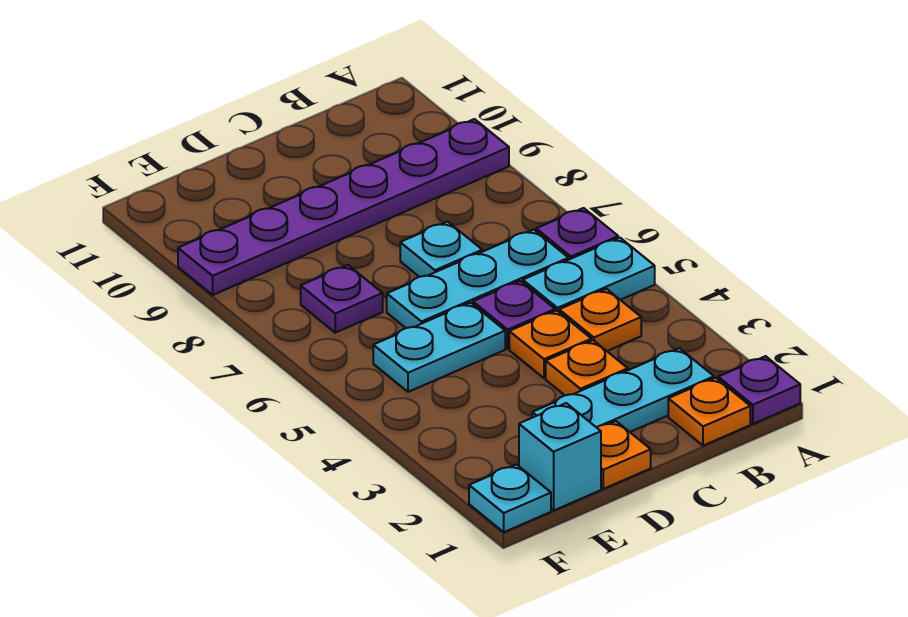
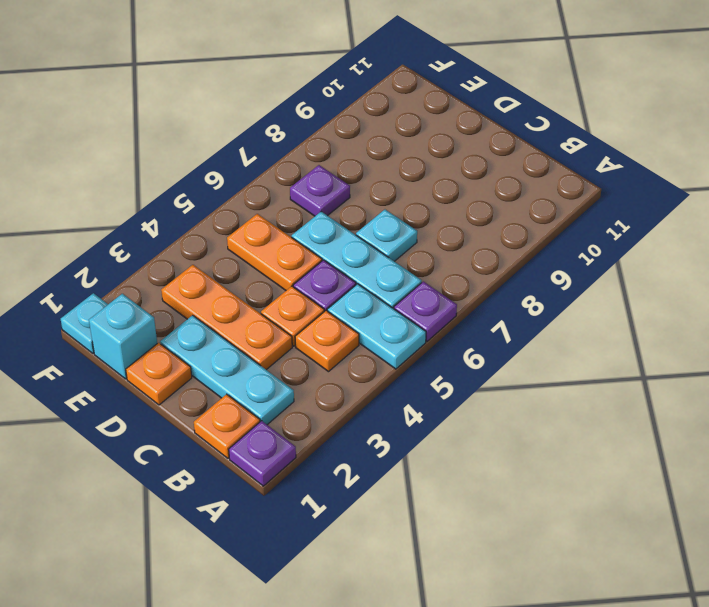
purple 1x6 plate [178,119,509,295] -> none
orange 1x1 plate [546,340,628,395] -> orange 1x3 plate [161,265,292,370]
cyan 1x2 plate [373,303,505,392] -> orange 1x2 plate [227,214,322,290]

